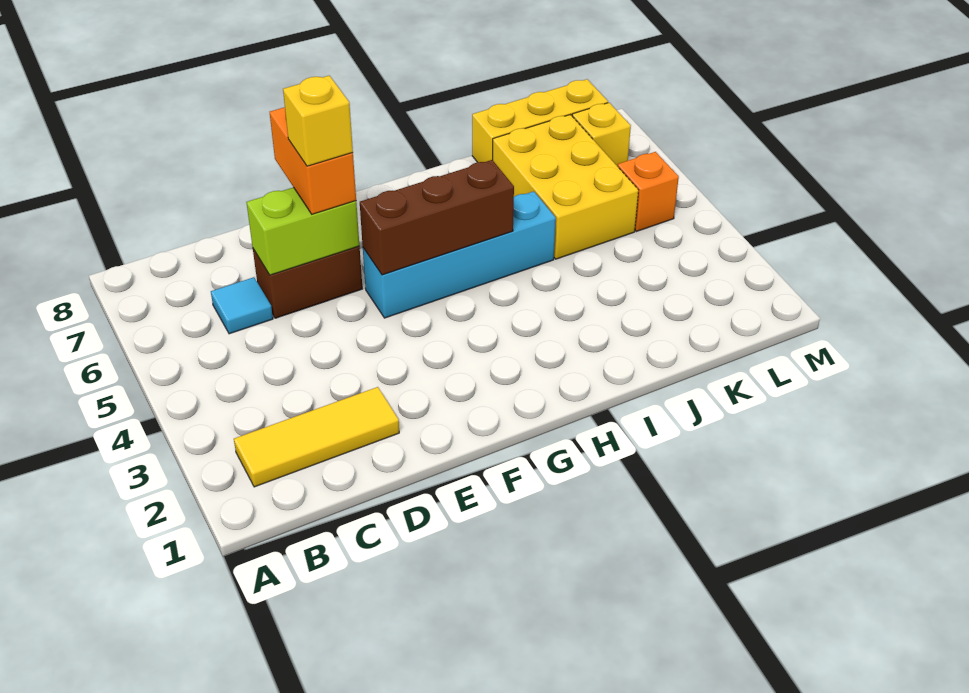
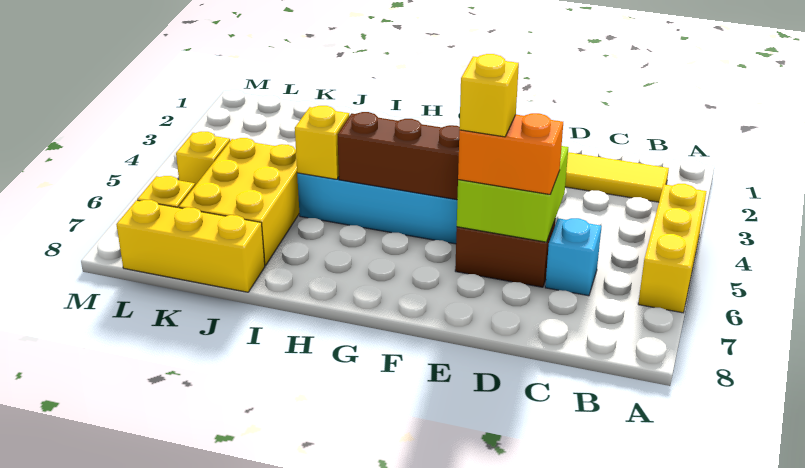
none -> yellow 1x3 brick [638,184,706,313]
cyan 1x1 tile [211,277,273,334] -> cyan 1x1 brick [545,218,602,296]
lime 1x2 brick [247,187,359,275] -> lime 2x2 brick [457,146,568,242]
orange 1x2 brick [270,107,356,214] -> orange 1x2 brick turned to [458,113,563,194]
none -> yellow 1x1 brick [295,106,349,179]
orange 1x1 brick [617,152,679,232] -> yellow 1x1 brick [176,132,230,185]

